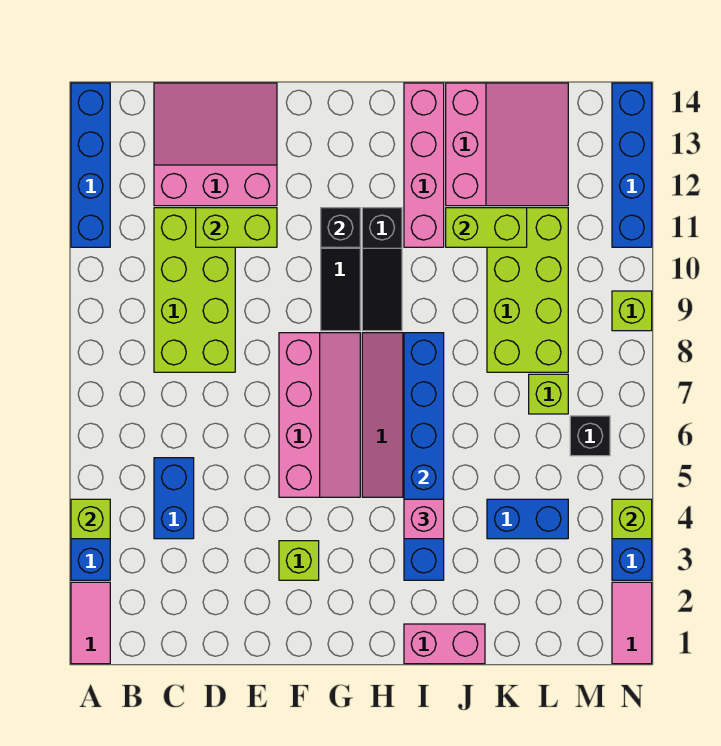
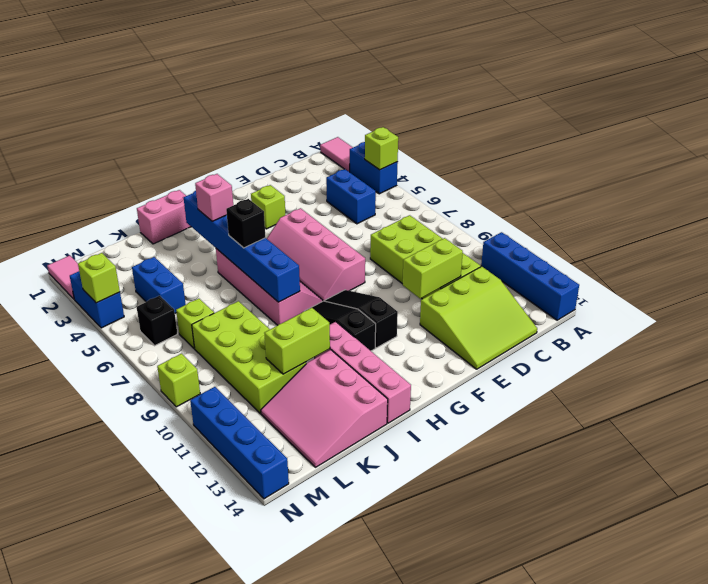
pink 3x3 slope [154,83,277,206] -> lime 3x3 slope [420,266,537,369]
black 1x1 brick [321,208,360,247] -> black 1x1 brick moved to [226,199,266,248]
blue 1x2 brick [487,499,568,539] -> blue 1x2 brick turned to [132,257,186,313]

